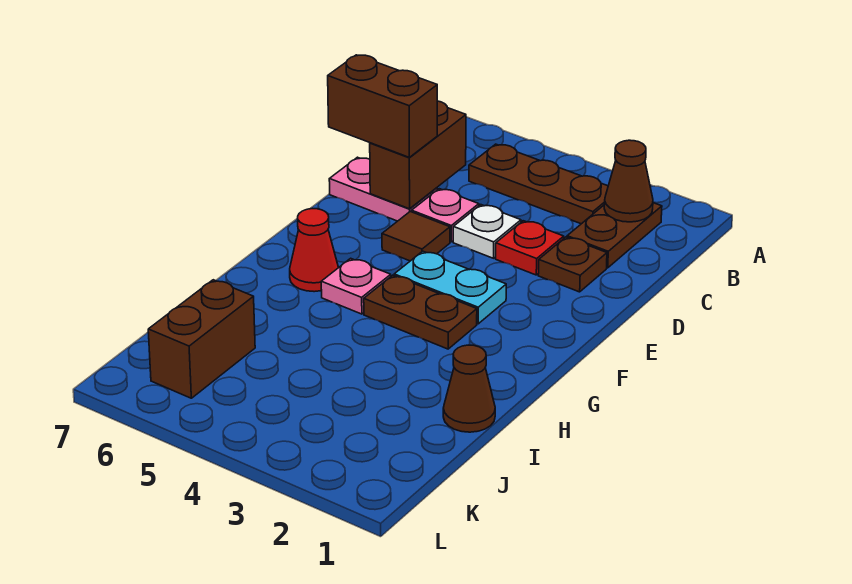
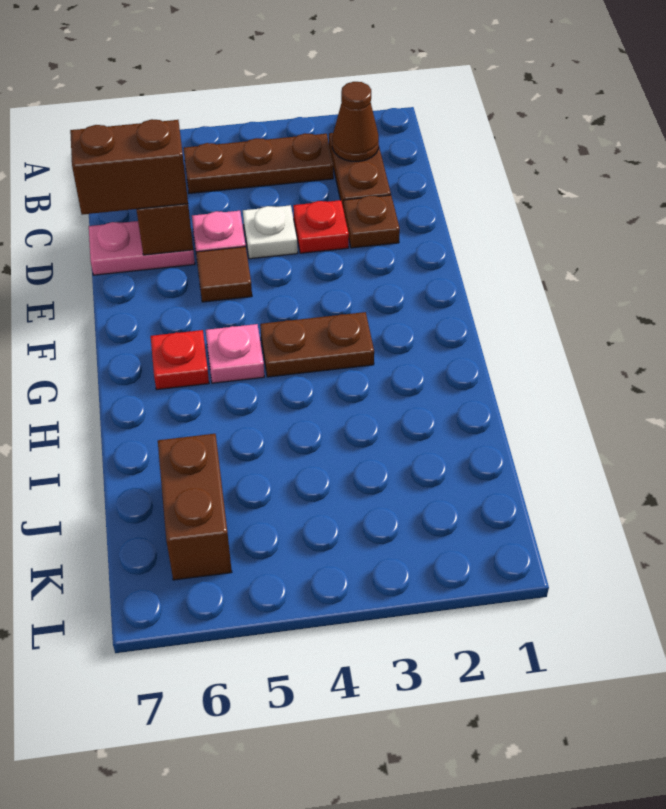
cyan 1x2 plate [394,251,506,324] -> none
red 1x1 cone [290,209,339,292] -> red 1x1 plate [151,330,209,390]
brown 1x1 cone [443,345,495,432] -> none

